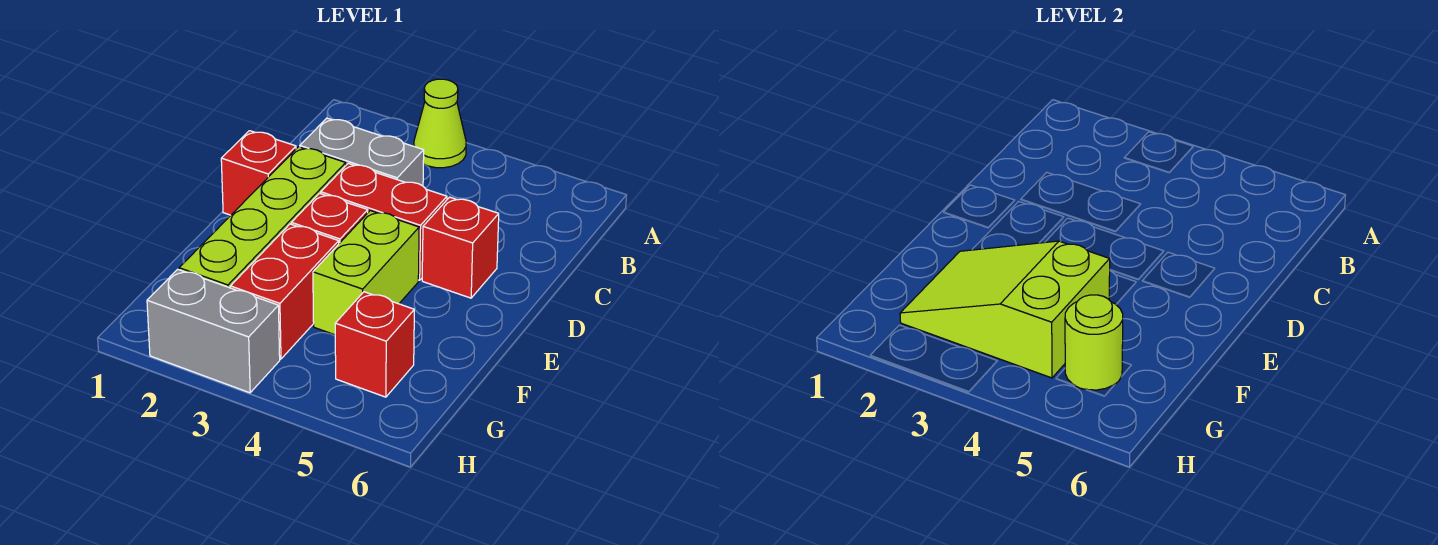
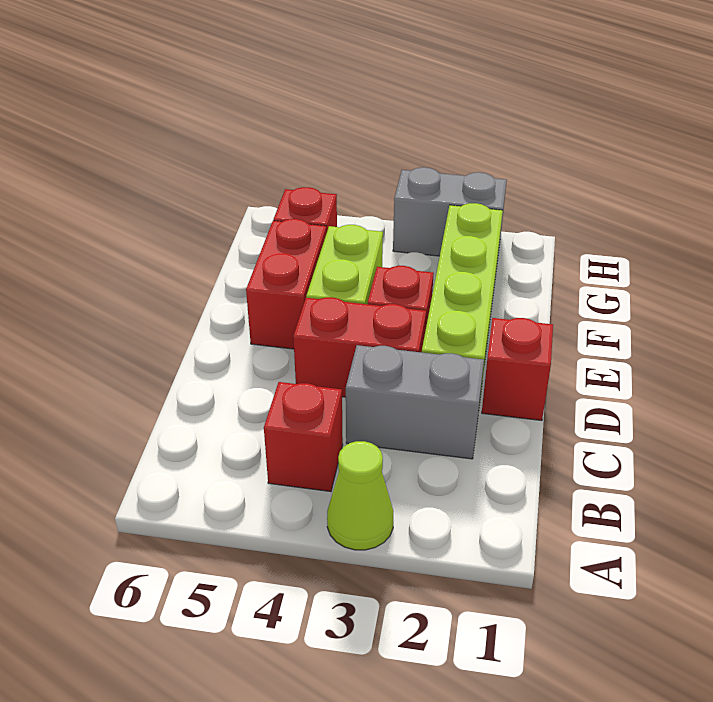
red 1x1 brick [422,197,499,298] -> red 1x1 brick moved to [264,382,343,492]
lime 2x3 slope [900,241,1110,378] -> none
red 1x2 brick [230,224,339,359] -> red 1x2 brick moved to [246,219,326,349]
lime 1x1 round brick [1065,295,1123,390] -> none

